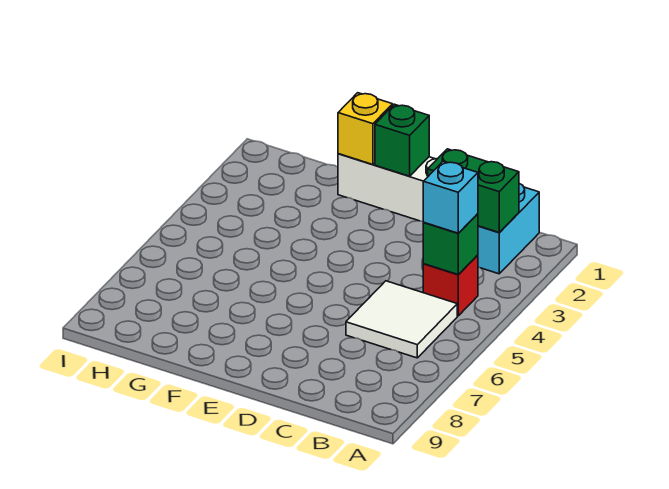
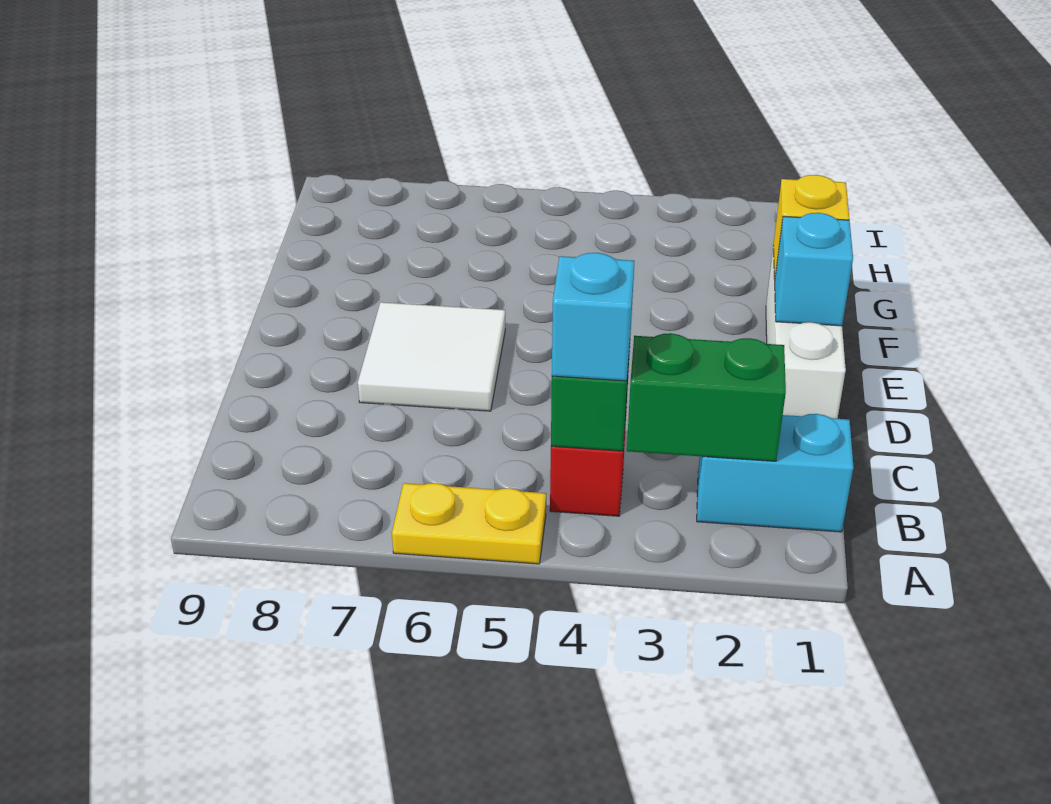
none -> yellow 1x2 plate [392,483,546,564]
green 1x2 brick [428,149,519,233] -> green 1x2 brick turned to [627,333,786,461]
white 2x2 tile [346,281,457,358] -> white 2x2 tile moved to [358,302,505,411]
green 1x1 brick [375,104,429,176] -> cyan 1x1 brick [775,213,853,326]

